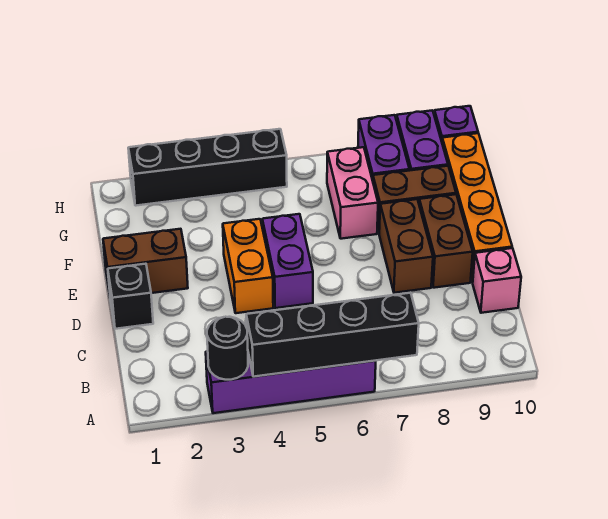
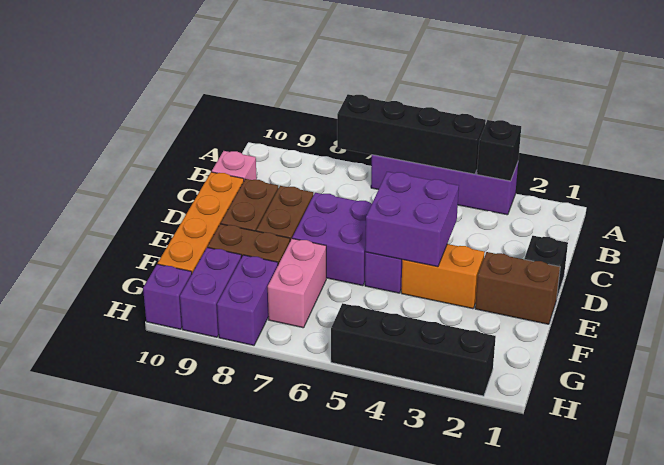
black 1x1 round brick [207,317,248,380] -> black 1x1 brick [477,120,521,181]
orange 1x2 brick [223,219,273,313] -> orange 1x2 brick turned to [401,244,485,309]
none -> purple 2x2 brick [365,172,459,267]
none -> purple 2x2 brick [292,193,372,286]

